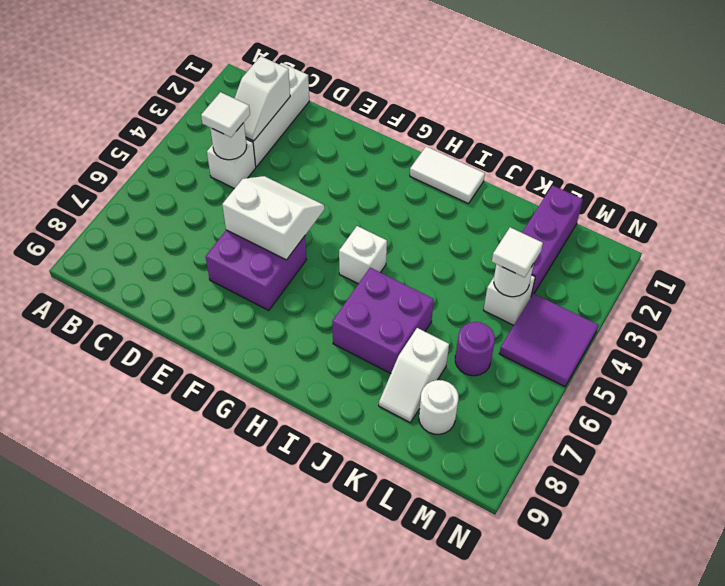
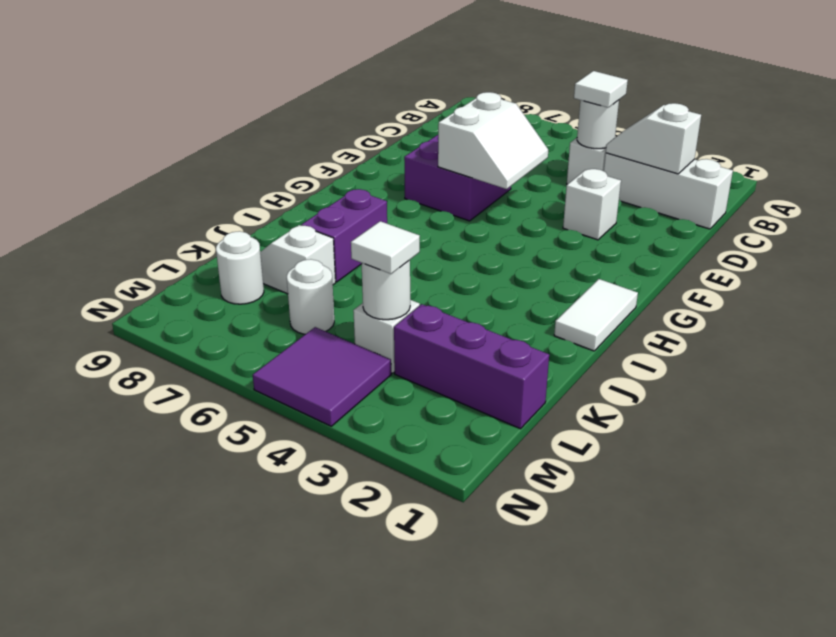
white 1x1 brick [339,226,387,284] -> white 1x1 brick moved to [563,169,621,240]
purple 2x2 brick [332,268,434,373] -> purple 1x2 brick [301,189,387,282]
purple 1x1 round brick [455,322,495,376] -> white 1x1 round brick [287,259,334,334]

